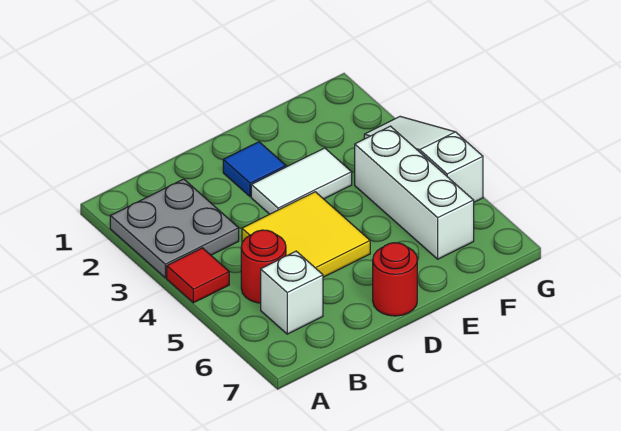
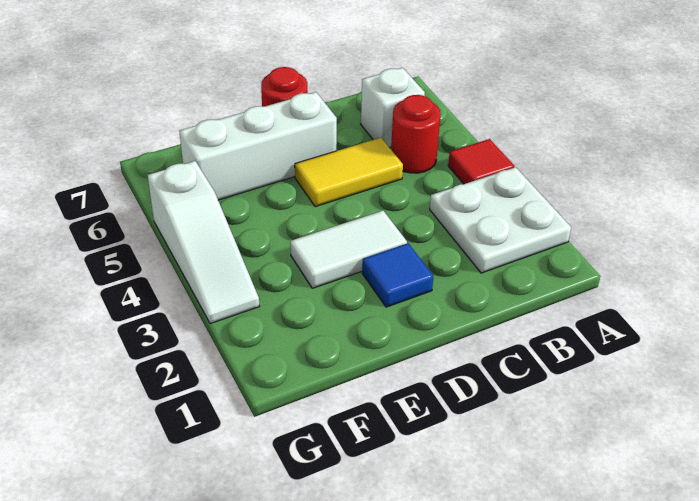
grey 2x2 plate [110,179,239,278] -> white 2x2 plate [430,167,571,273]
yellow 2x2 tile [242,192,370,277] -> yellow 1x2 tile [295,138,403,207]
white 1x3 brick [355,126,474,259] -> white 1x3 brick turned to [179,92,337,200]

